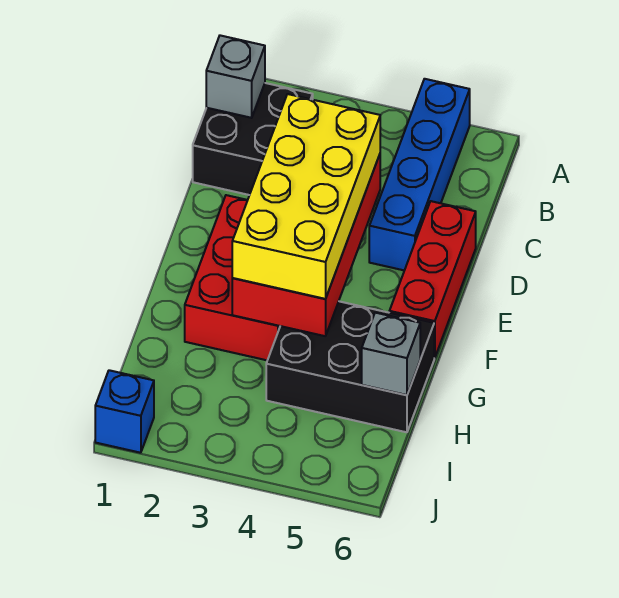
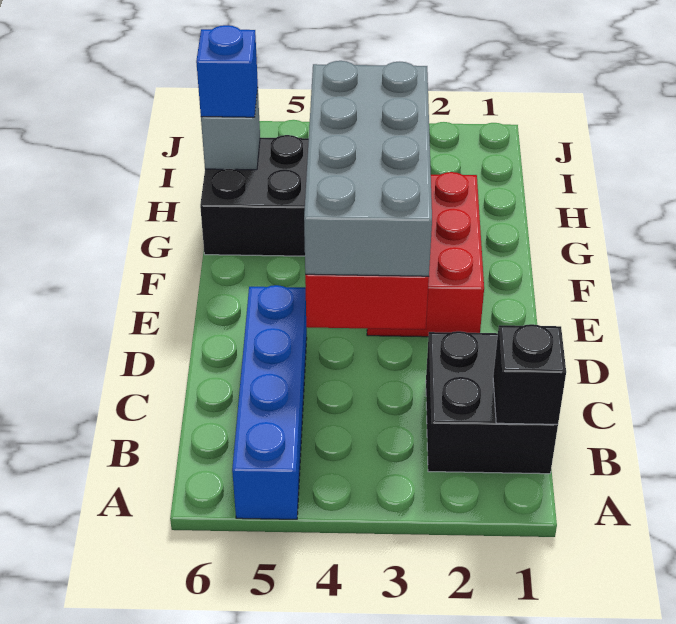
grey 1x1 brick [206,35,265,118] -> black 1x1 brick [493,324,566,424]
yellow 2x4 brick [232,94,380,299] -> grey 2x4 brick [304,61,432,276]
red 1x3 brick [389,201,476,358] -> none
blue 1x1 brick [95,370,154,453] -> blue 1x1 brick moved to [196,25,258,117]

